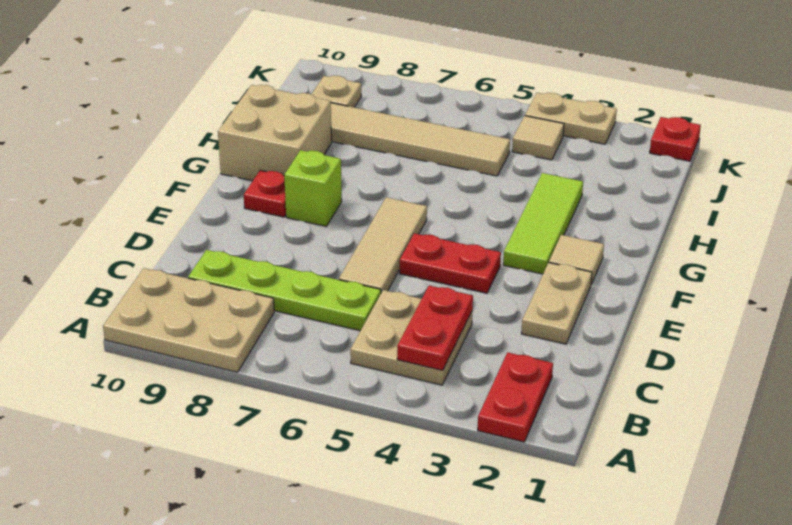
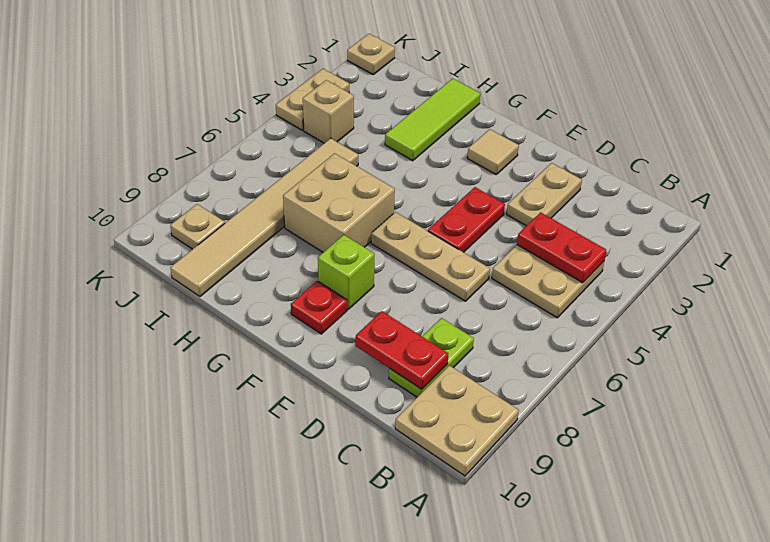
red 1x2 plate [478,352,553,442] -> red 1x2 plate moved to [355,311,448,389]
tan 2x3 plate [103,268,274,372] -> tan 2x2 plate [395,365,519,476]
lime 1x4 plate [188,250,381,331] -> lime 1x2 plate [389,318,474,397]
tan 1x2 plate [521,263,592,344] -> tan 1x2 plate turned to [507,163,582,226]
tan 1x3 tile [339,197,427,293] -> tan 1x3 plate [371,212,490,301]
lime 1x3 tile [503,173,583,274] -> lime 1x3 tile turned to [385,78,480,161]
tan 2x2 brick [218,85,332,181] -> tan 2x2 brick moved to [283,153,395,252]
tan 1x1 tile [512,116,564,160] -> tan 1x1 brick [303,80,354,143]
red 1x1 plate [650,117,701,161] -> tan 1x1 plate [347,34,395,74]

